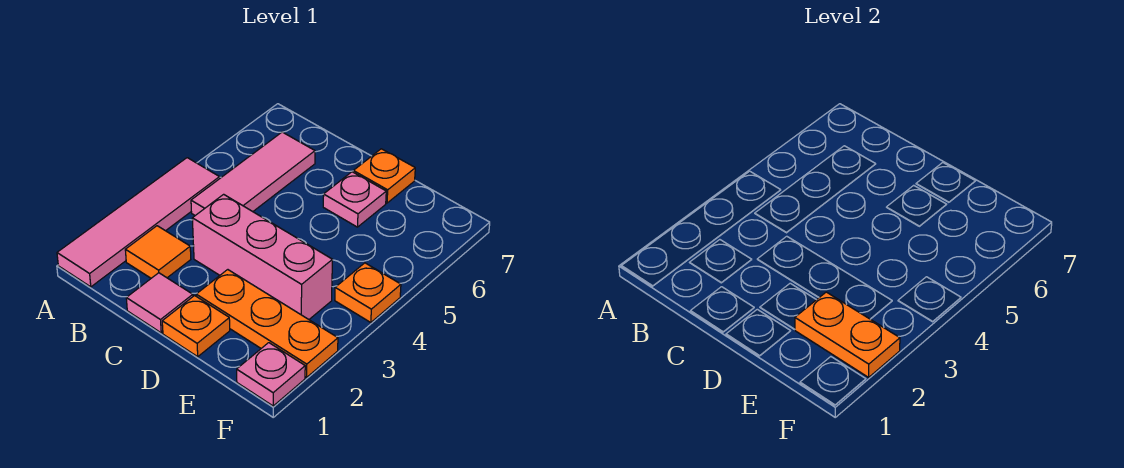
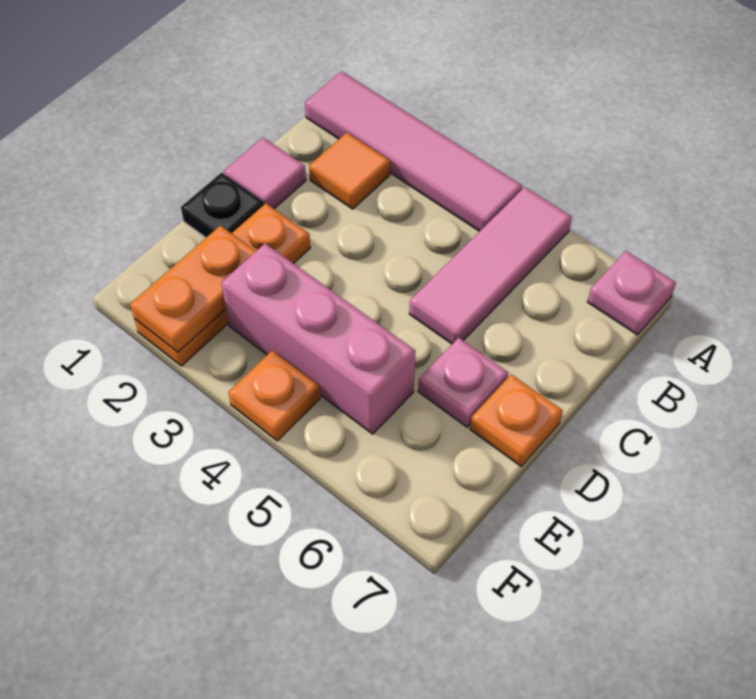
pink 1x3 tile [191,132,315,215] -> pink 1x3 tile turned to [409,187,572,344]
pink 1x3 brick [192,194,332,319] -> pink 1x3 brick turned to [221,244,415,434]
orange 1x1 plate [162,296,230,357] -> black 1x1 plate [181,173,264,237]
pink 1x1 plate [237,343,305,406] -> pink 1x1 plate moved to [588,251,676,335]

